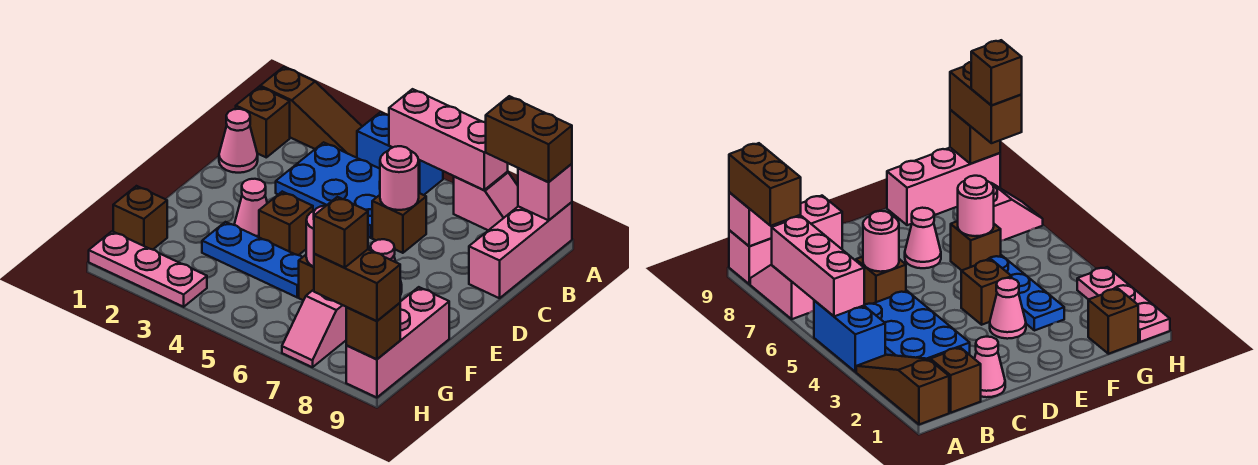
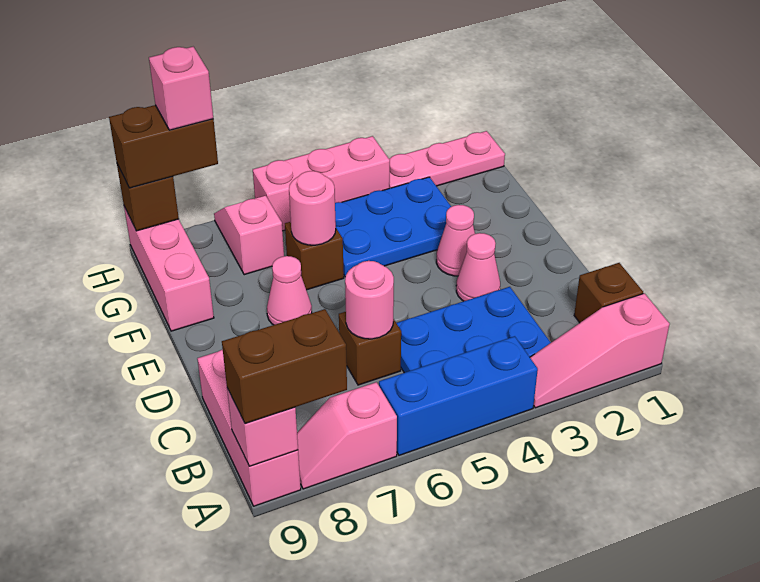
brown 1x3 slope [260,67,362,158] -> pink 1x3 slope [530,293,670,408]
blue 1x2 brick [357,112,443,195] -> blue 1x3 brick [379,336,538,455]
pink 1x3 brick [389,89,508,190] -> pink 1x3 brick moved to [253,136,390,231]
pink 1x1 cone [219,109,258,173] -> pink 1x1 cone moved to [456,233,500,301]
brown 1x1 brick [259,192,313,255] -> none
blue 1x3 plate [202,222,302,297] -> blue 2x3 plate [335,177,451,277]
brown 1x1 brick [113,186,167,250] -> none
brown 1x1 brick [314,197,368,268] -> pink 1x1 brick [149,47,213,130]

